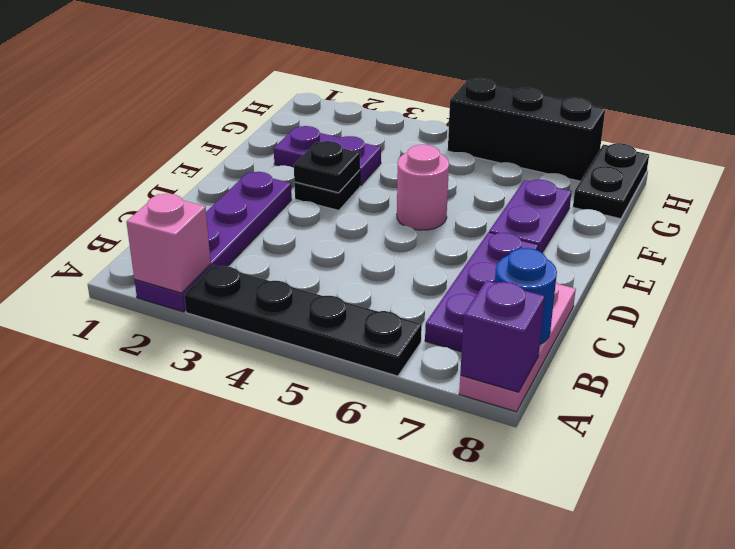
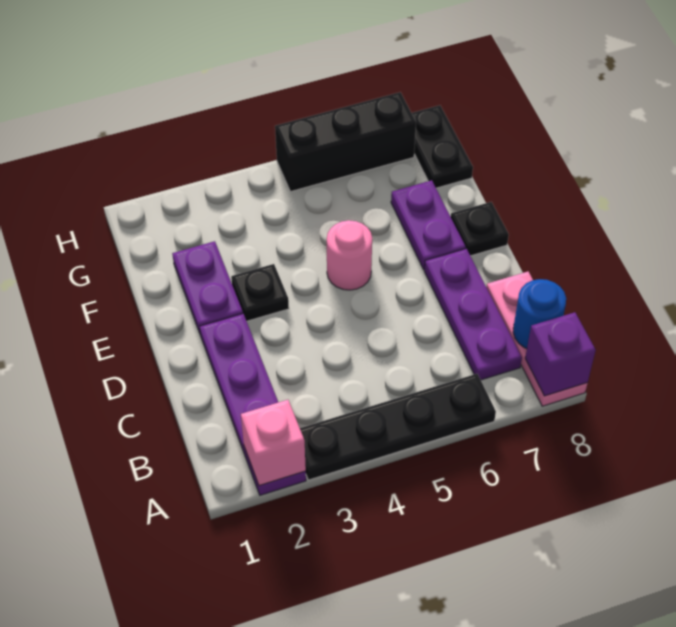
black 1x1 plate [294,141,360,193] -> black 1x1 plate moved to [451,202,509,256]
purple 1x2 plate [274,126,381,186] -> purple 1x2 plate turned to [172,241,243,335]

